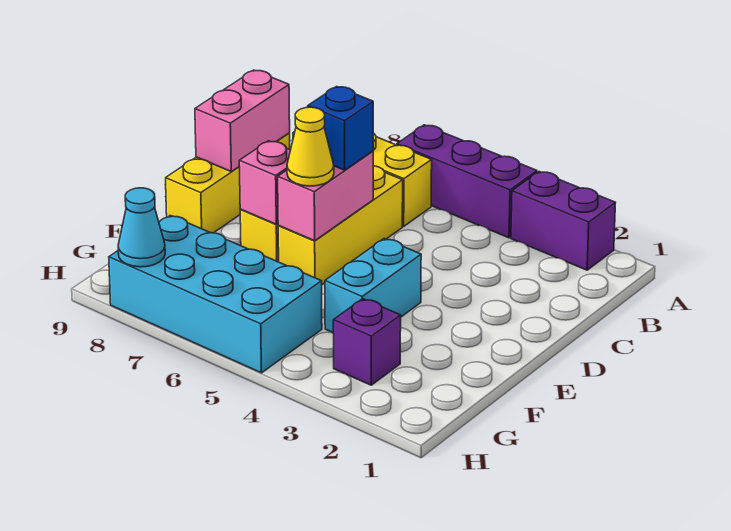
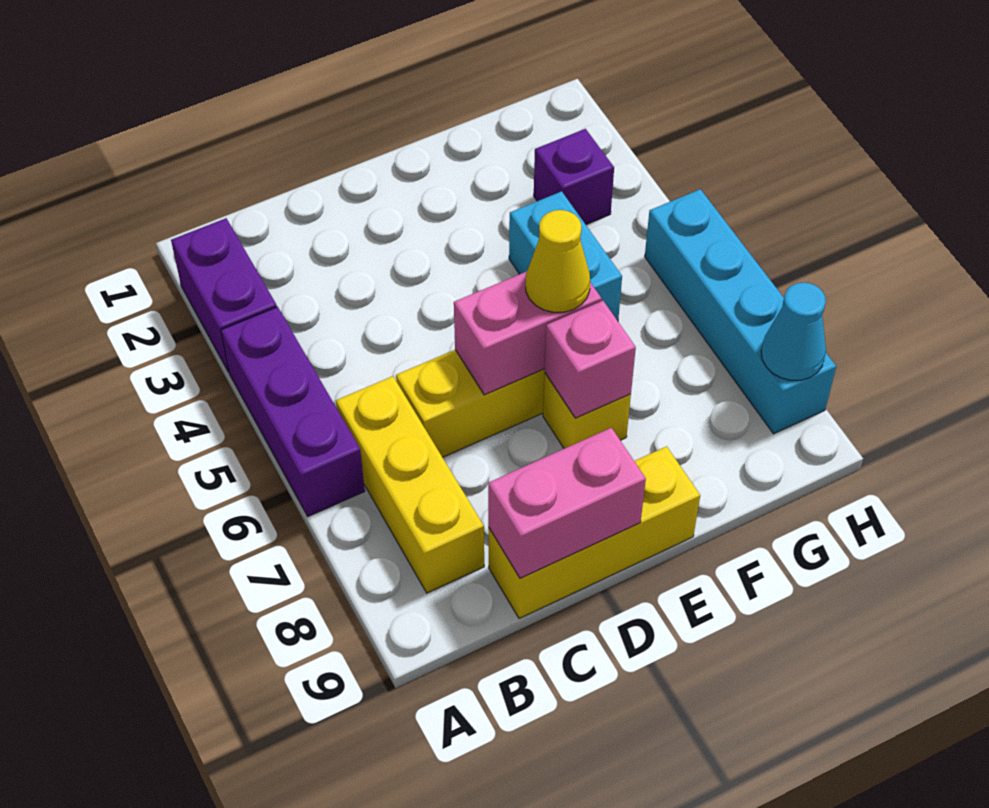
blue 1x1 brick [308,87,373,170] -> none
cyan 1x2 brick [325,239,421,332] -> cyan 1x2 brick turned to [509,191,622,321]
cyan 2x4 brick [109,215,322,373] -> cyan 1x4 brick [645,189,836,434]

